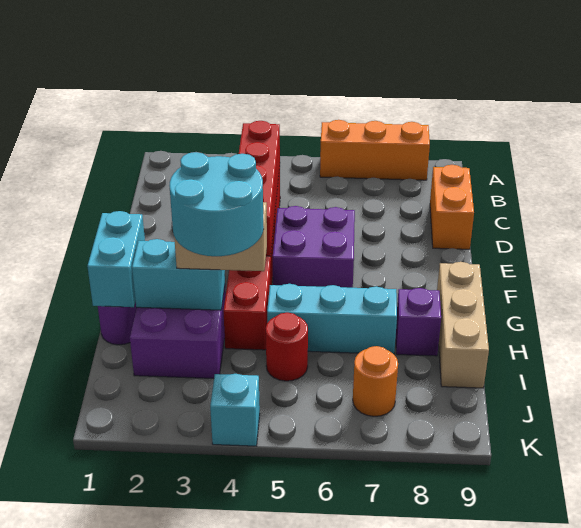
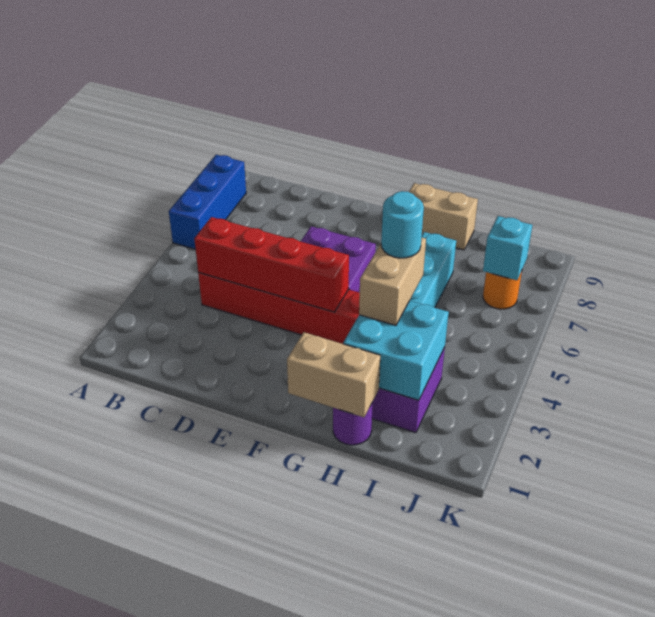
orange 1x3 brick [320,120,430,180] -> blue 1x3 brick [169,155,246,249]
orange 1x2 brick [430,165,474,249] -> none
cyan 1x2 brick [87,211,145,307] -> tan 1x2 brick [287,332,380,417]
tan 1x3 brick [437,262,489,388] -> tan 1x2 brick [409,183,478,250]
cyan 1x2 brick [132,239,225,310] -> cyan 2x2 brick [343,301,449,400]
cyan 2x2 round brick [169,152,264,256] -> cyan 1x1 round brick [381,191,424,258]
purple 1x1 brick [396,288,441,356] -> none
red 1x1 round brick [266,313,308,381] -> none
cyan 1x1 brick [210,374,260,446] -> cyan 1x1 brick moved to [483,216,532,280]

